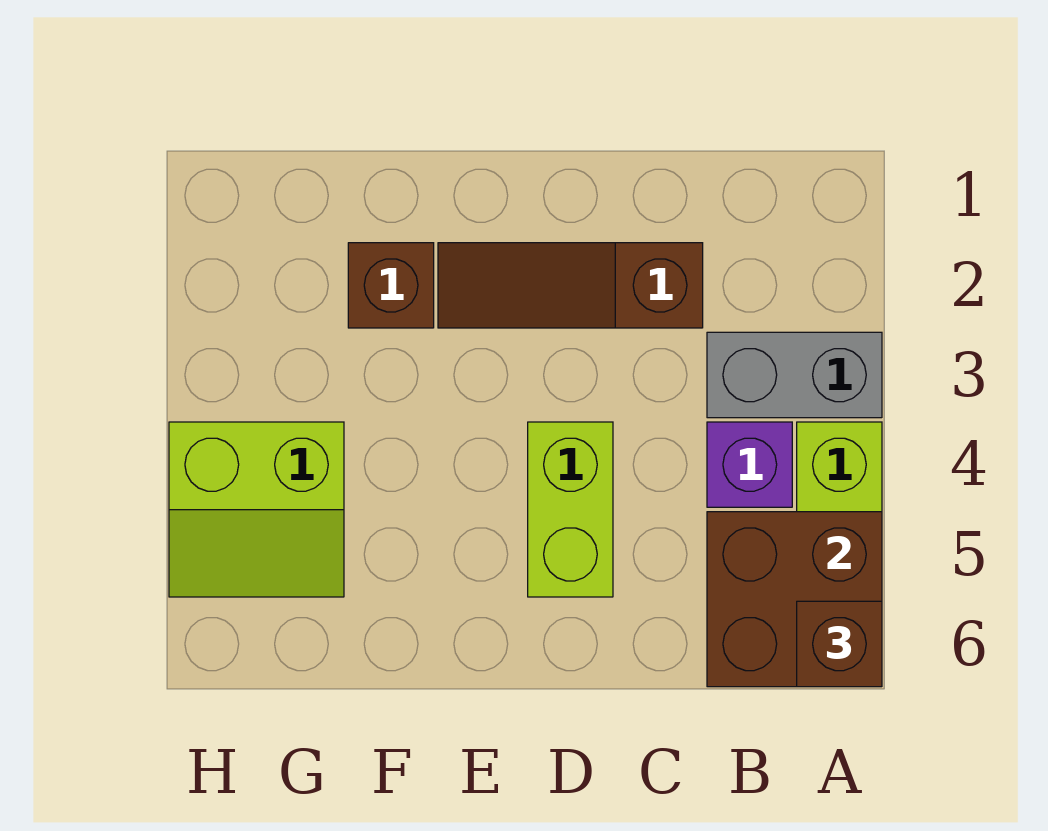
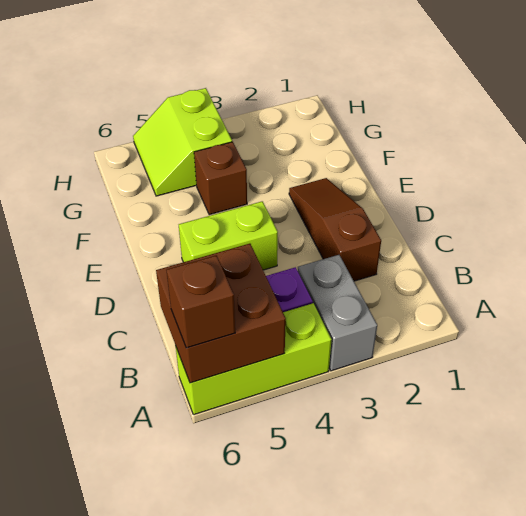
brown 1x1 brick [348,243,434,328] -> brown 1x1 brick moved to [194,142,247,215]

